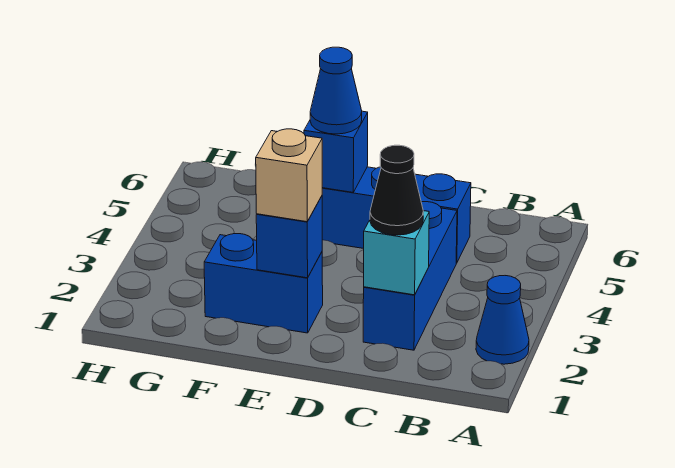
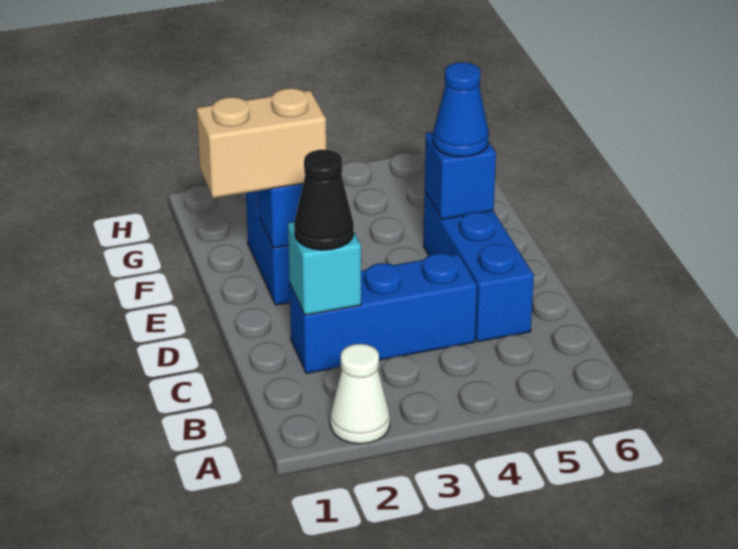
blue 1x1 cone [476,276,529,364] -> white 1x1 cone [330,344,390,444]
tan 1x1 brick [256,129,322,222] -> tan 1x2 brick [197,88,326,198]

